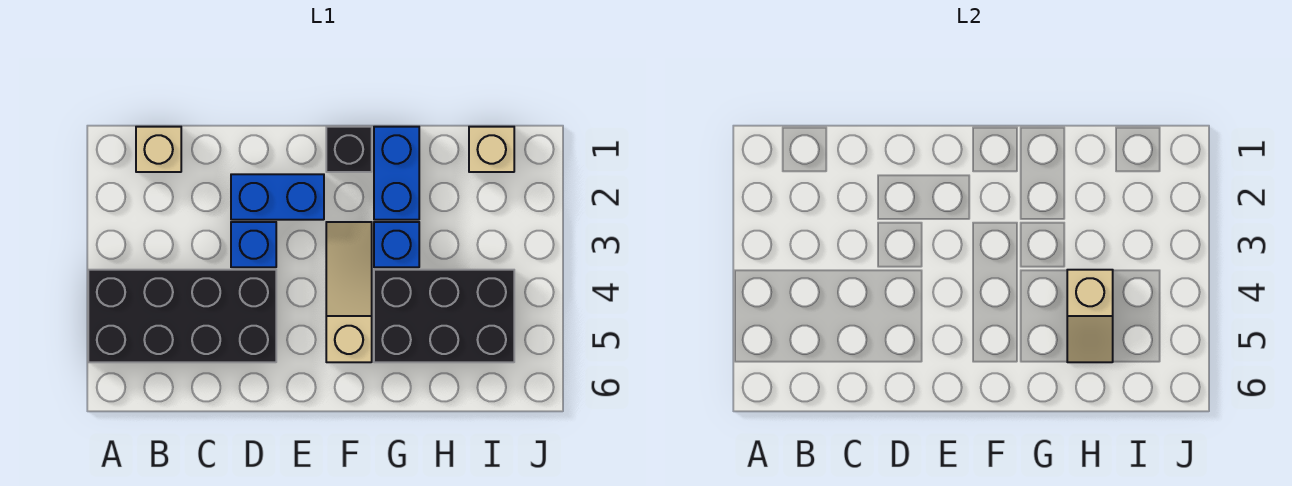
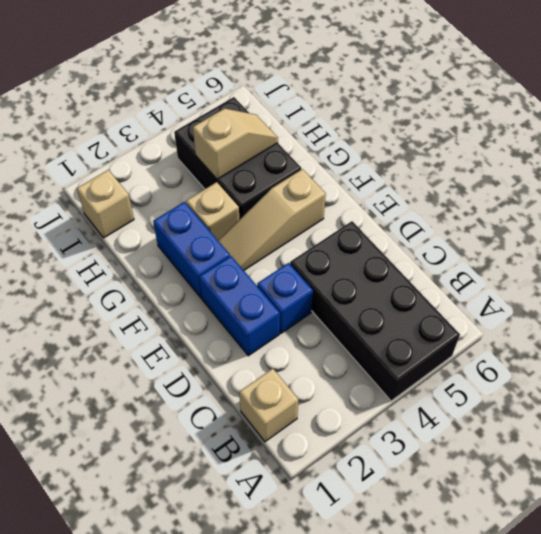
black 1x1 brick [326,127,372,172] -> none
blue 1x2 brick [374,127,419,220] -> blue 1x2 brick turned to [153,202,230,298]
blue 1x1 brick [374,222,419,267] -> tan 1x1 brick [186,182,239,240]

